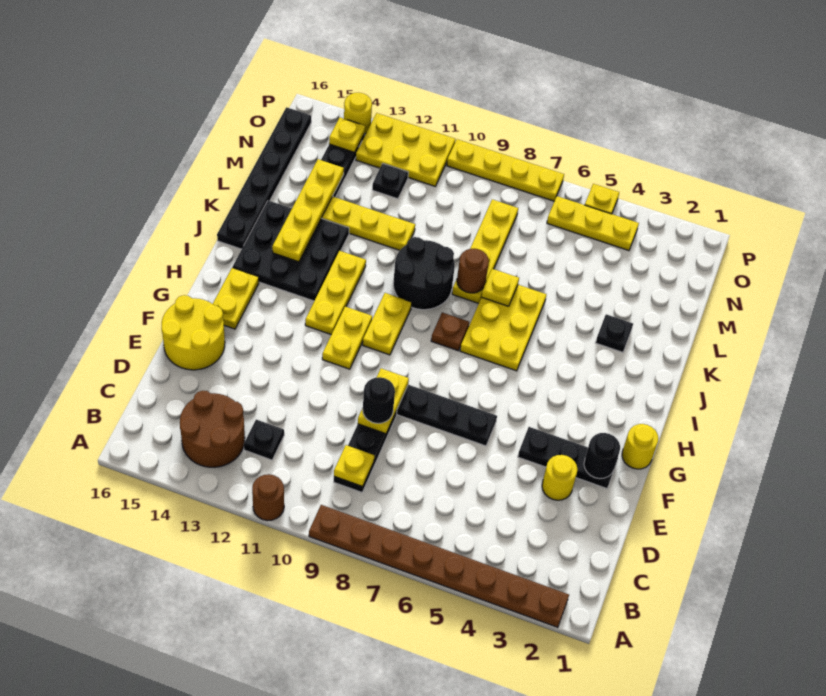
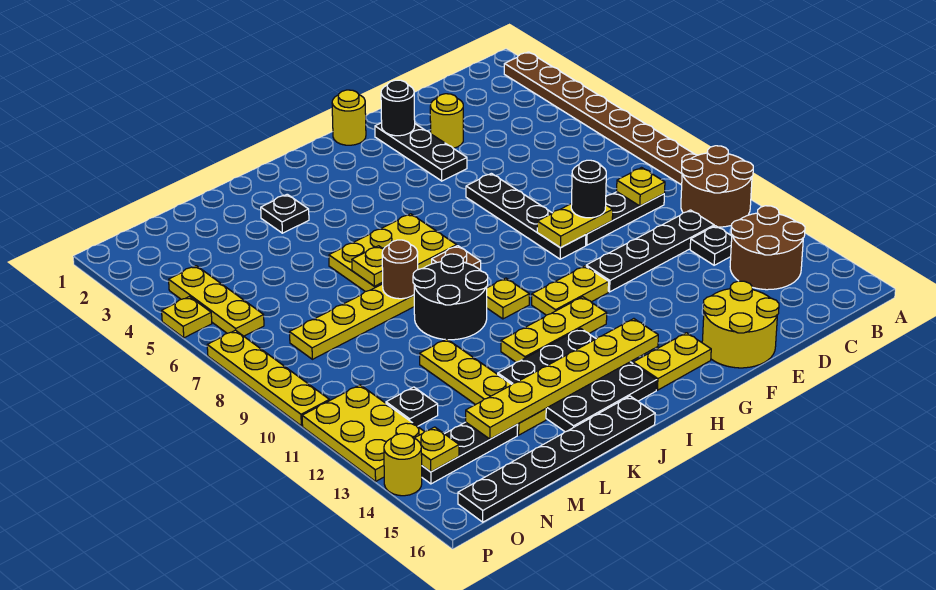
brown 1x1 round brick [252,474,284,521] -> brown 2x2 round brick [681,146,753,227]
none -> black 1x4 plate [586,210,714,292]
yellow 1x2 plate [363,293,412,355] -> yellow 1x1 plate [487,278,529,319]
yellow 1x4 plate [272,159,344,262] -> yellow 1x6 plate [466,319,658,439]

